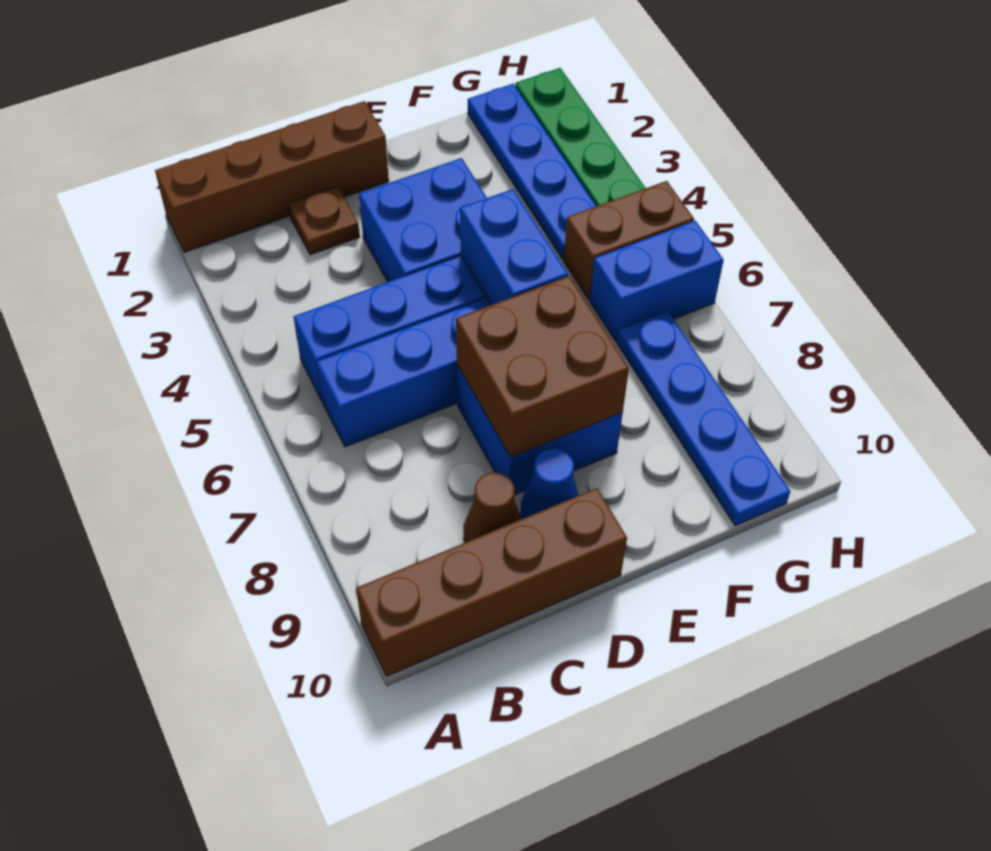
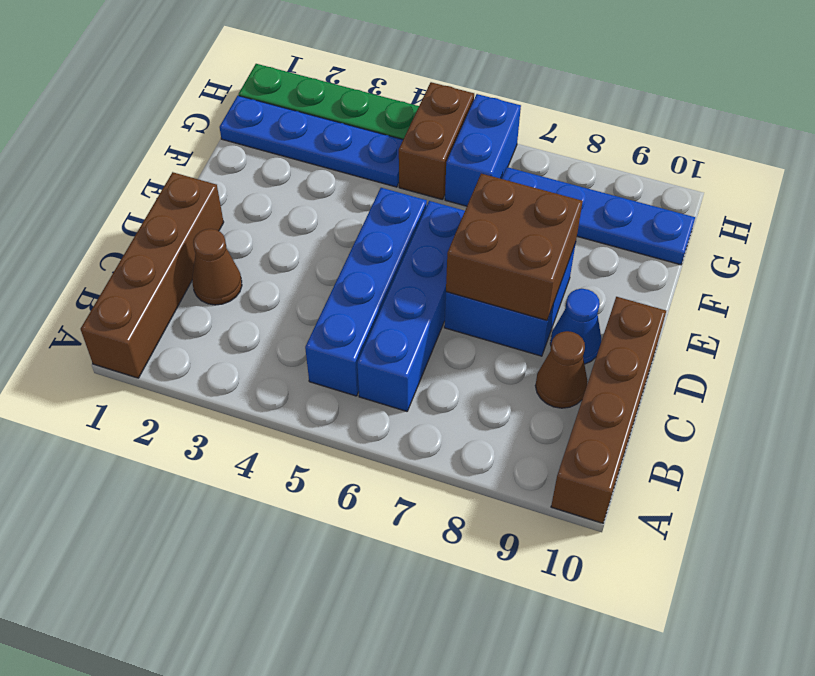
brown 1x1 plate [288,187,360,255] -> brown 1x1 cone [192,229,242,305]
blue 2x2 brick [359,158,487,282] -> none
blue 1x2 brick [460,189,568,305] -> none

